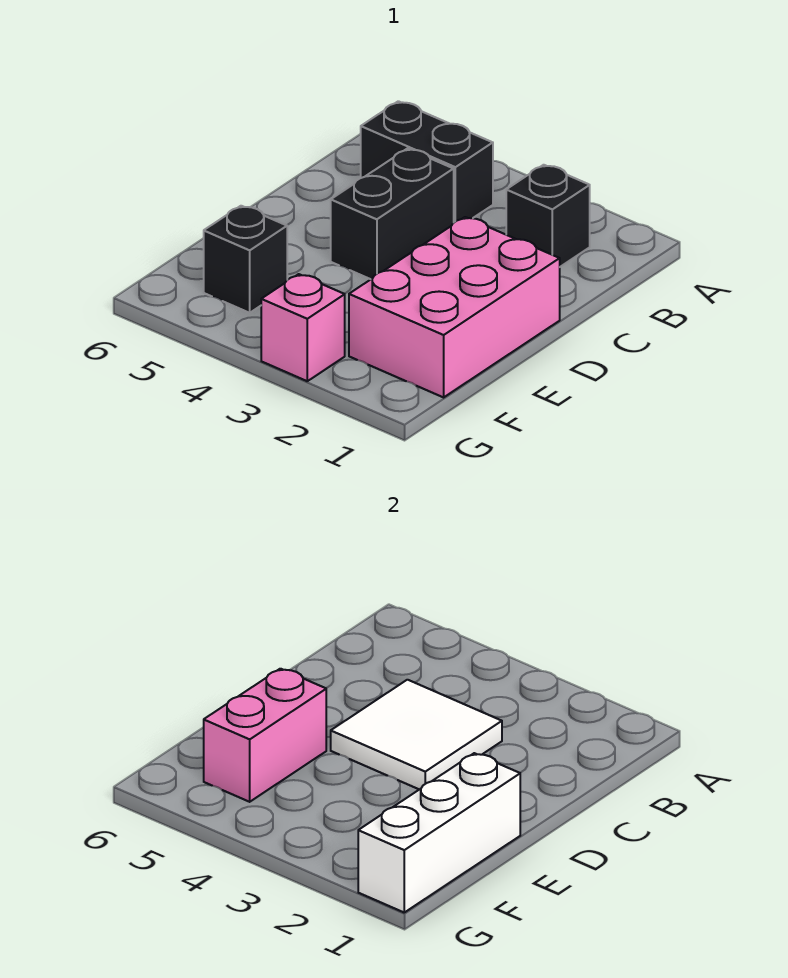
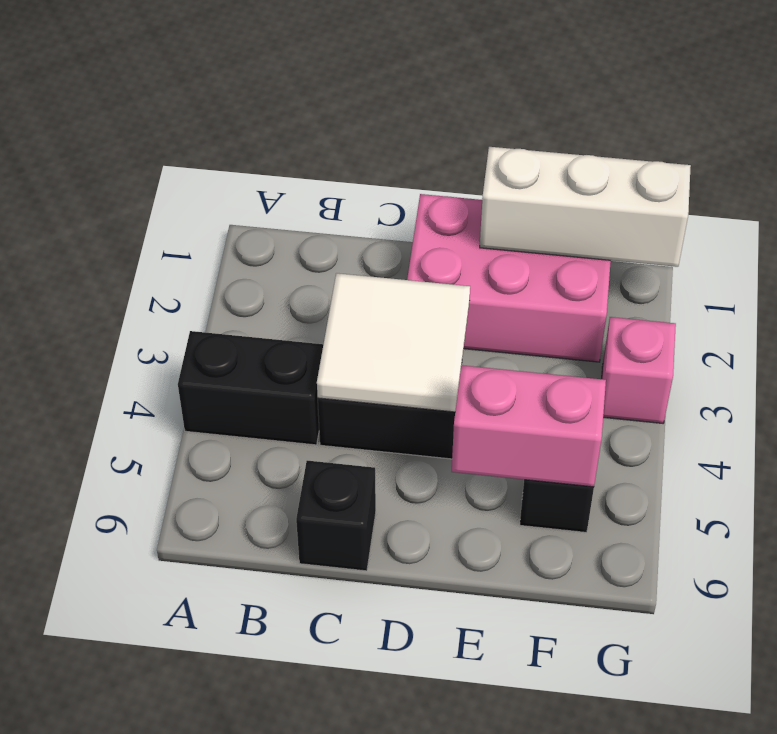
black 1x1 brick [506,165,590,267] -> black 1x1 brick moved to [296,461,376,571]
black 1x2 brick [361,101,493,222] -> black 1x2 brick turned to [178,331,323,445]

